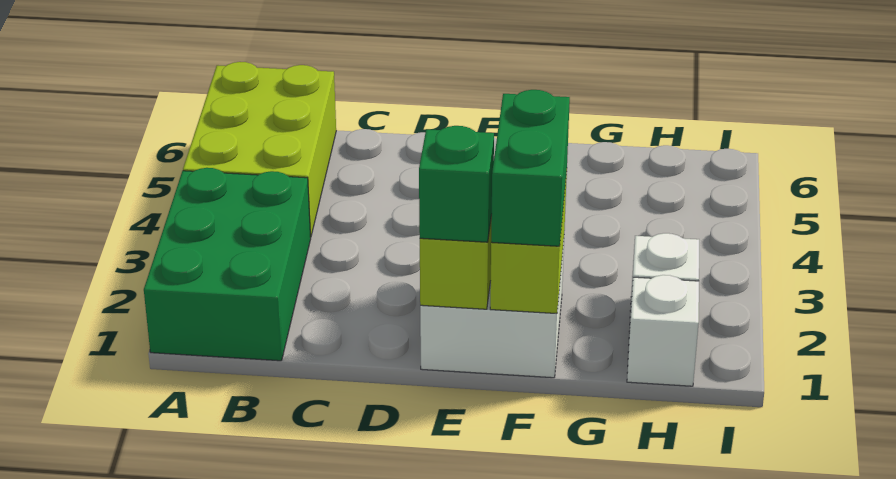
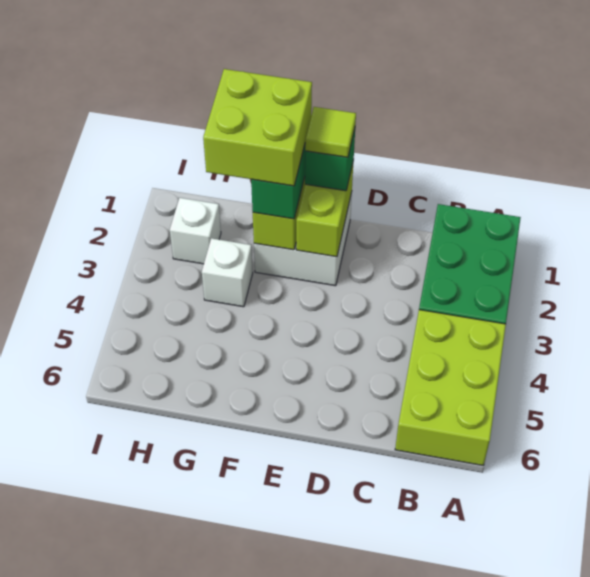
none -> lime 1x1 tile [305,107,356,157]
none -> lime 2x2 brick [203,69,312,186]
white 1x1 brick [627,275,699,386] -> white 1x1 brick moved to [202,238,253,307]

